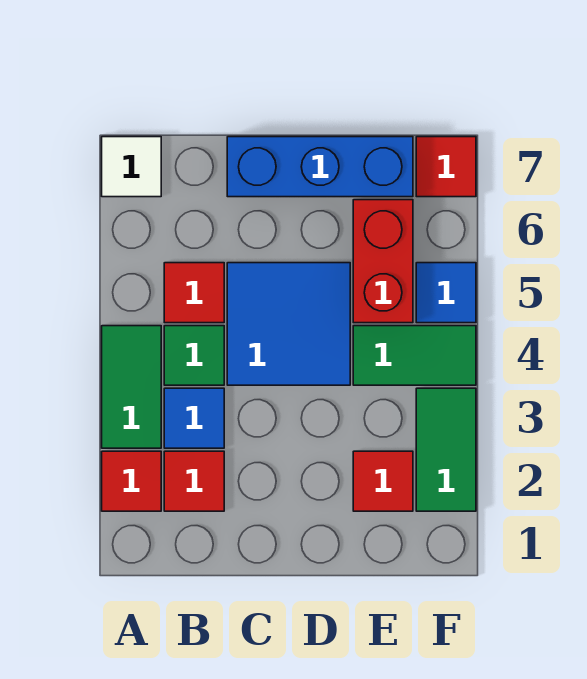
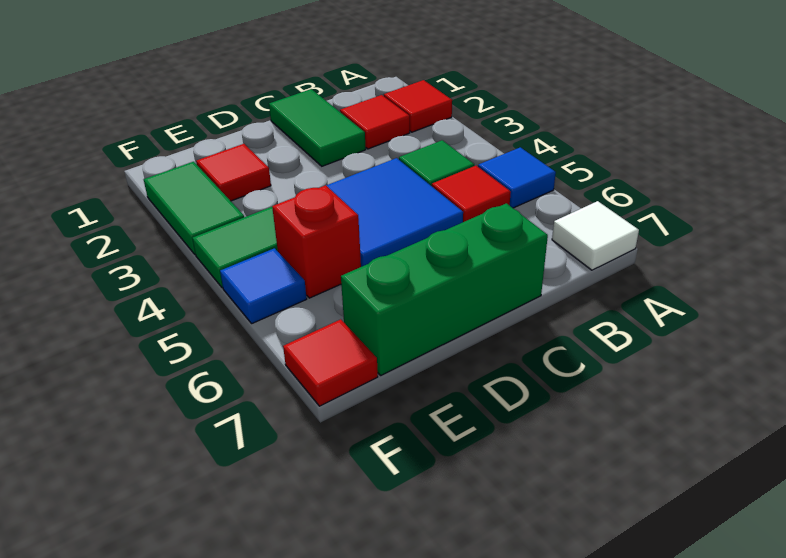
green 1x2 tile [102,326,161,448] -> green 1x2 tile moved to [269,89,366,166]
blue 1x1 tile [164,388,224,448] -> blue 1x1 tile moved to [478,147,556,208]
blue 1x3 brick [227,137,413,197] -> green 1x3 brick [341,203,548,375]
red 1x2 brick [353,200,413,323] -> red 1x1 brick [272,185,361,298]

